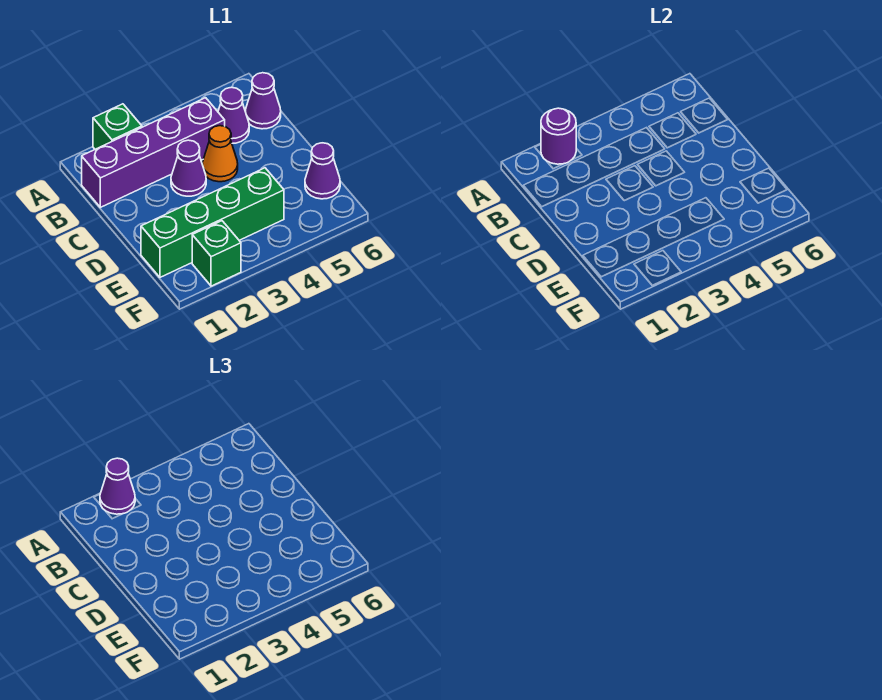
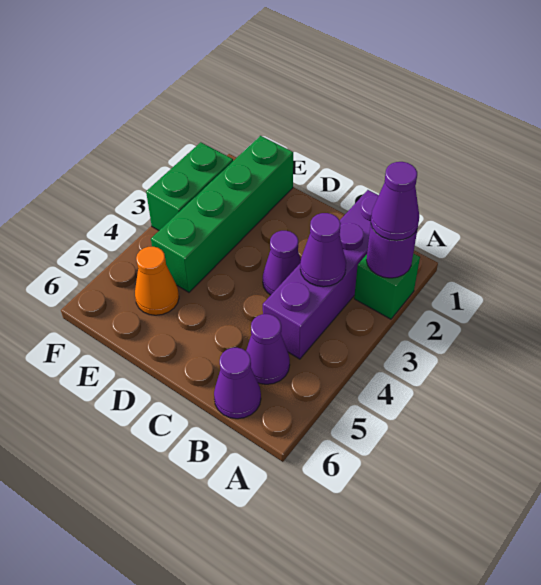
orange 1x1 cone [202,126,238,182] -> orange 1x1 cone moved to [135,247,179,315]
purple 1x1 cone [305,143,340,199] -> purple 1x1 cone moved to [300,213,346,287]
green 1x1 brick [192,221,241,286] -> green 1x2 brick [146,142,233,230]

